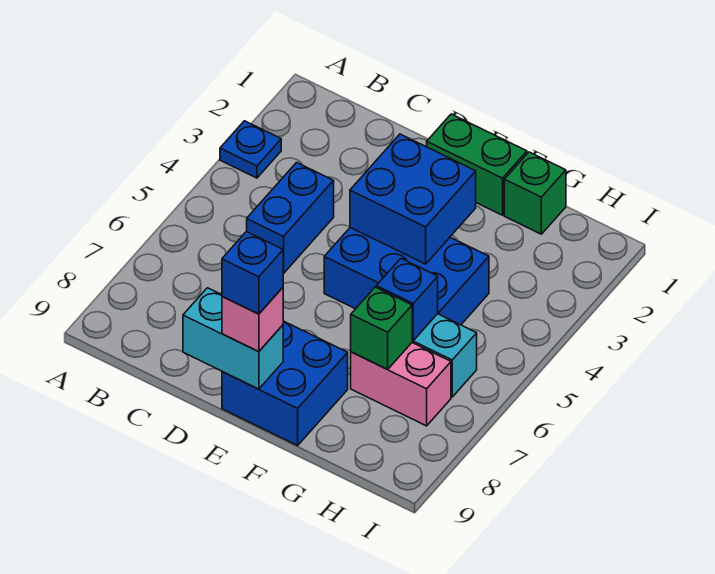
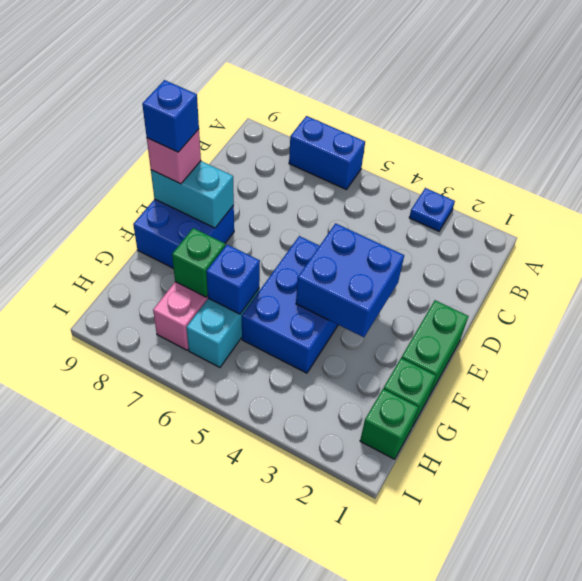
blue 1x2 brick [247,163,334,273] -> blue 1x2 brick moved to [289,116,365,190]
cyan 1x2 brick [183,288,283,389] -> cyan 1x2 brick turned to [151,161,234,228]
none -> green 1x1 brick [360,389,418,459]

